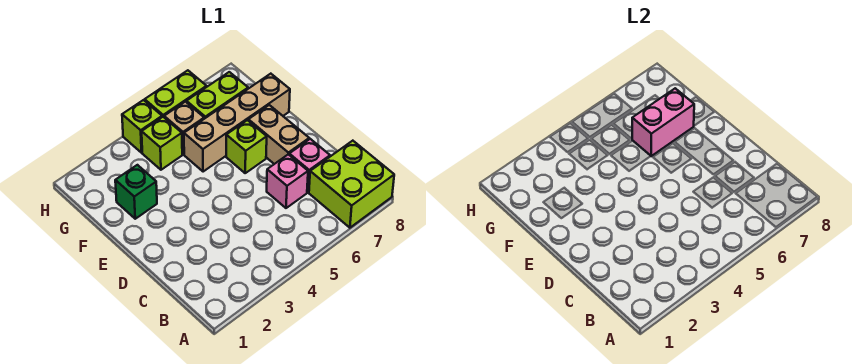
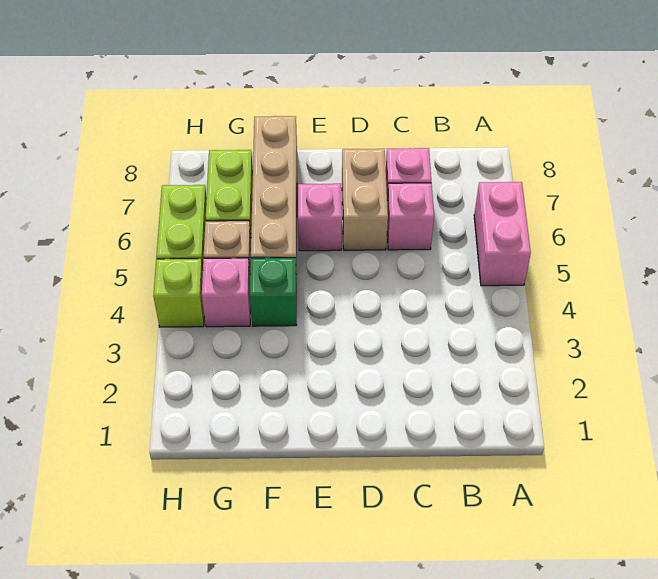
lime 2x2 brick [309,141,394,228] -> none
tan 1x2 brick [248,105,309,164] -> tan 1x2 brick turned to [342,149,388,250]
lime 1x1 brick [226,120,267,173] -> pink 1x1 brick [298,184,342,251]
green 1x1 brick [115,165,157,219] -> green 1x1 brick moved to [250,258,297,326]
pink 1x2 brick [632,88,694,156] -> pink 1x2 brick moved to [474,182,531,286]
lime 1x1 brick [142,117,182,170] -> pink 1x1 brick [202,258,251,327]

